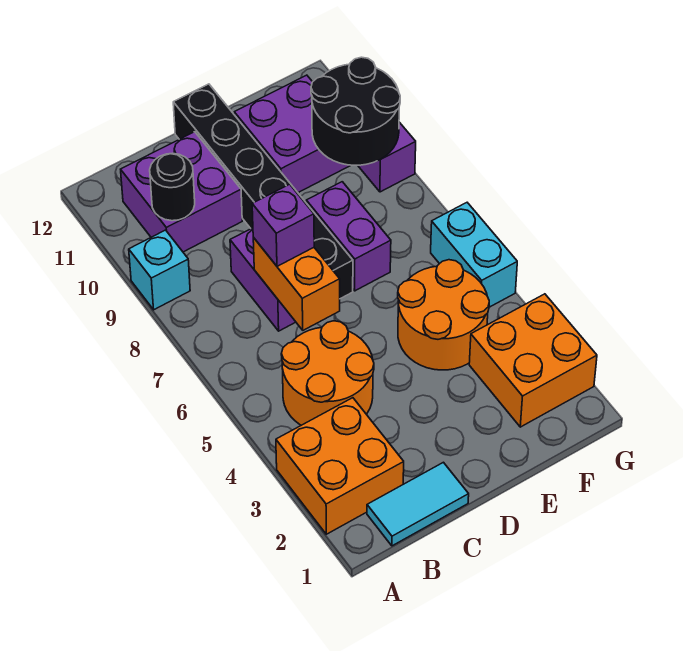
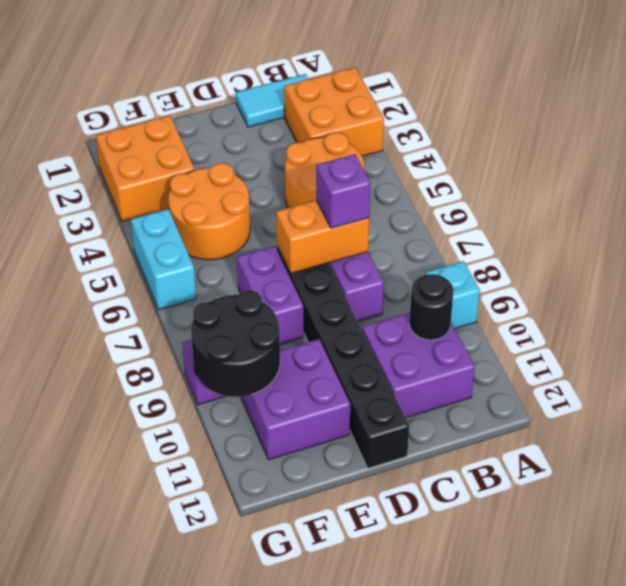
orange 1x2 brick [253,238,340,330] -> orange 1x2 brick turned to [276,200,369,273]

